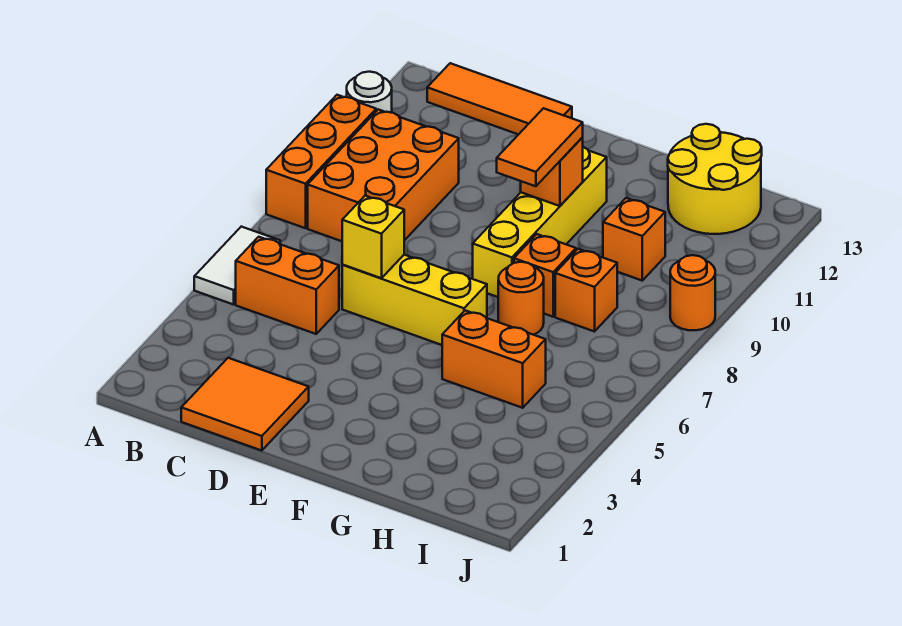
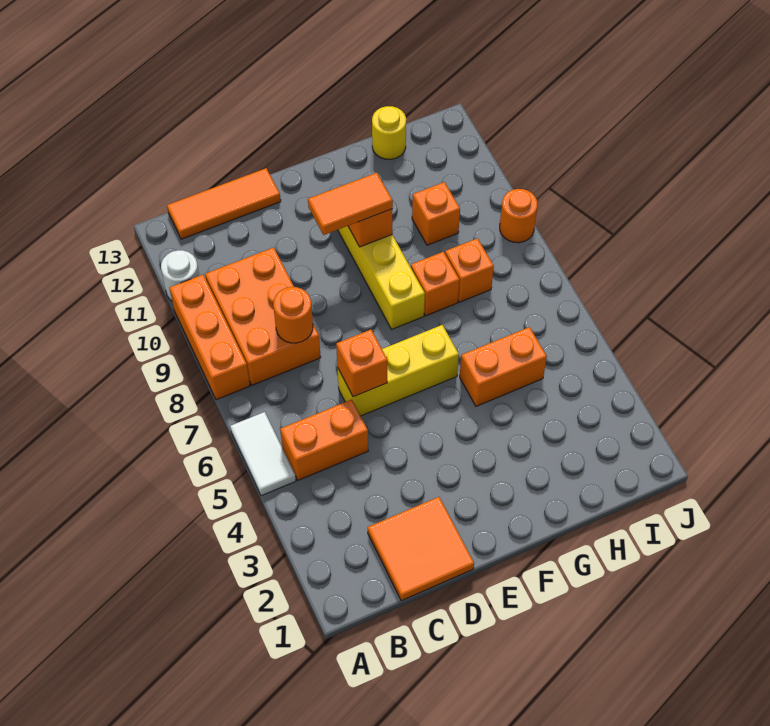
yellow 1x1 brick [342,196,404,278] -> orange 1x1 brick [336,330,388,397]
orange 1x2 tile [497,108,583,186] -> orange 1x2 tile turned to [308,173,393,235]
orange 1x1 round brick [498,262,544,335] -> orange 1x1 round brick moved to [273,287,313,343]
yellow 2x2 round brick [668,124,762,234] -> yellow 1x1 round brick [372,106,406,159]

